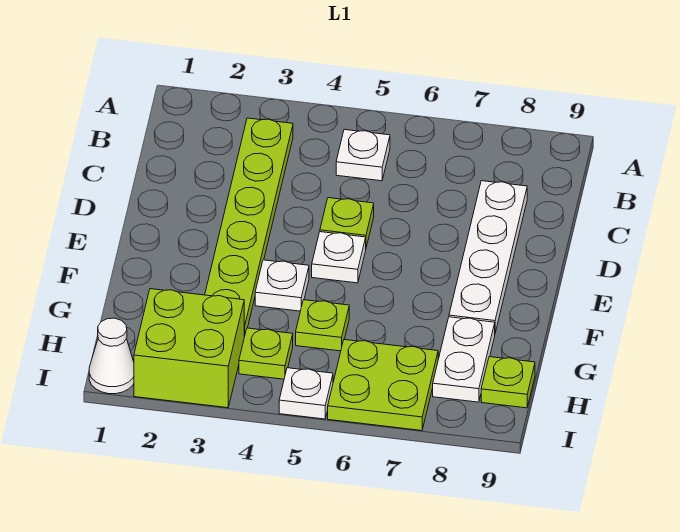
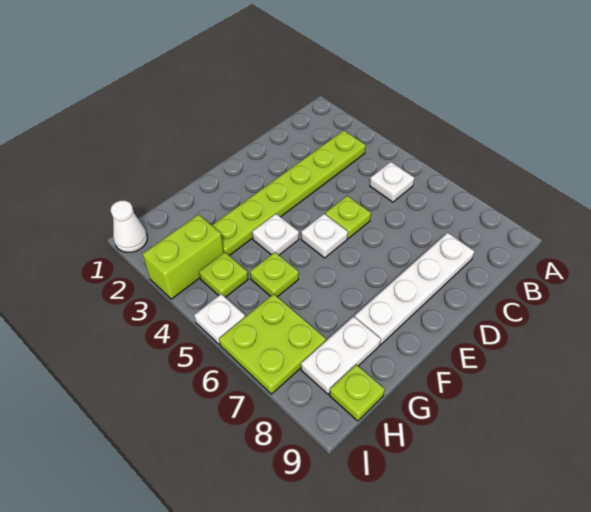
lime 2x2 brick [134,289,244,408] -> lime 1x2 brick [143,215,224,299]

